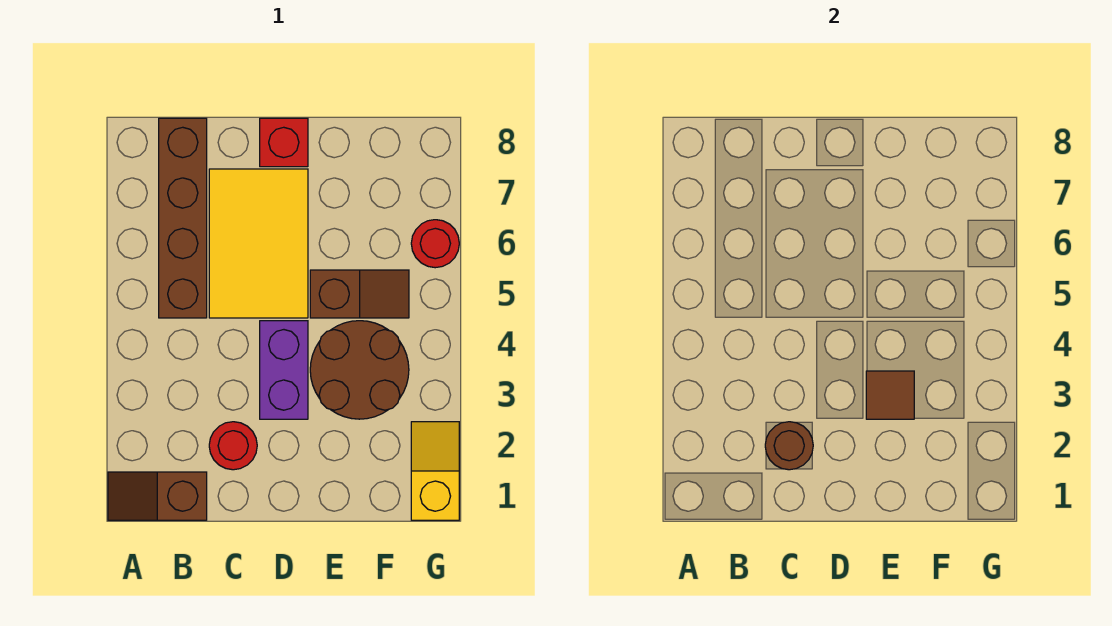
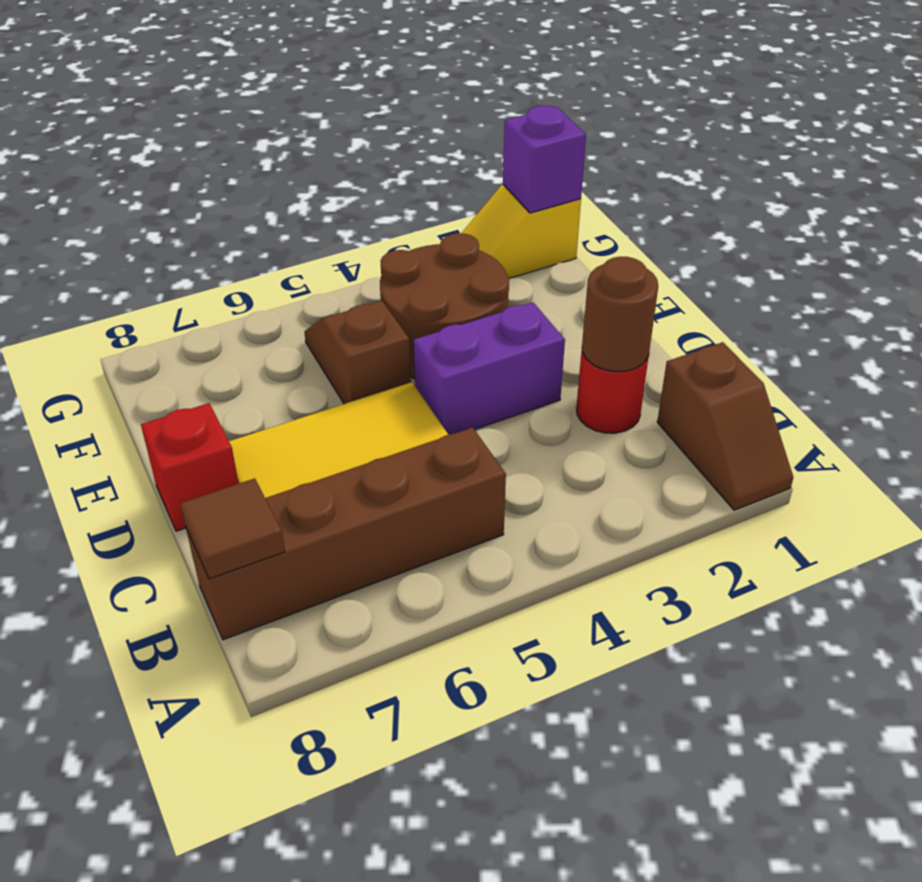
brown 1x1 tile [866,371,914,419] -> brown 1x1 tile moved to [180,478,285,579]
none -> purple 1x1 brick [503,106,586,213]
red 1x1 round brick [411,220,459,268] -> none

